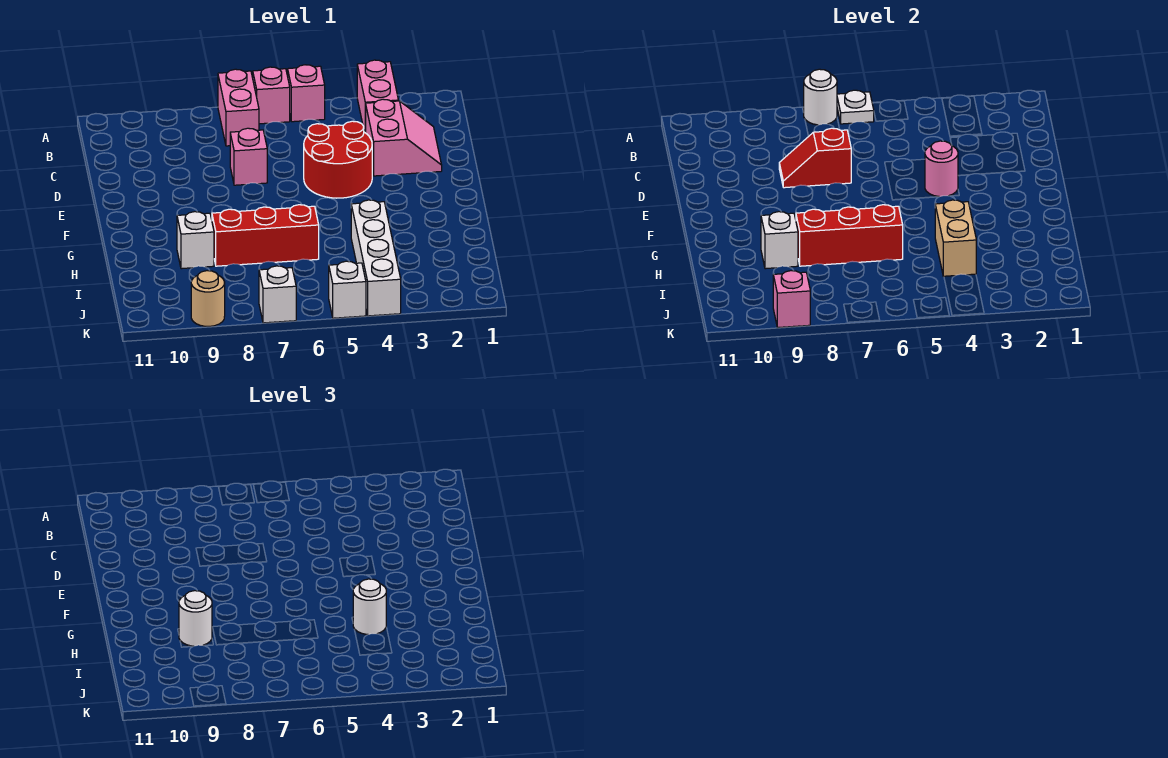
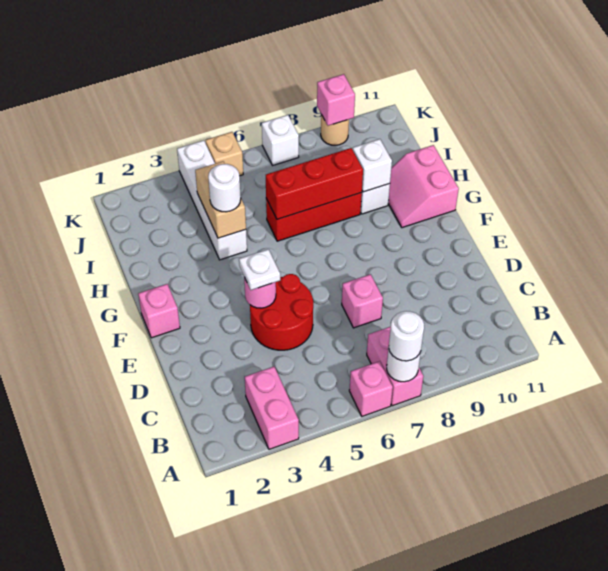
pink 1x1 brick [288,65,325,122] -> pink 1x1 brick moved to [138,284,180,338]
white 1x1 plate [837,90,874,124] -> white 1x1 plate moved to [239,249,280,290]
pink 2x2 slope [366,99,442,176] -> pink 2x2 slope moved to [388,145,459,228]
red 1x2 slope [779,128,851,188] -> none
white 1x1 round brick [179,591,212,646] -> white 1x1 round brick moved to [389,311,424,361]
white 1x1 brick [329,261,366,318] -> tan 1x1 brick [206,132,243,176]

